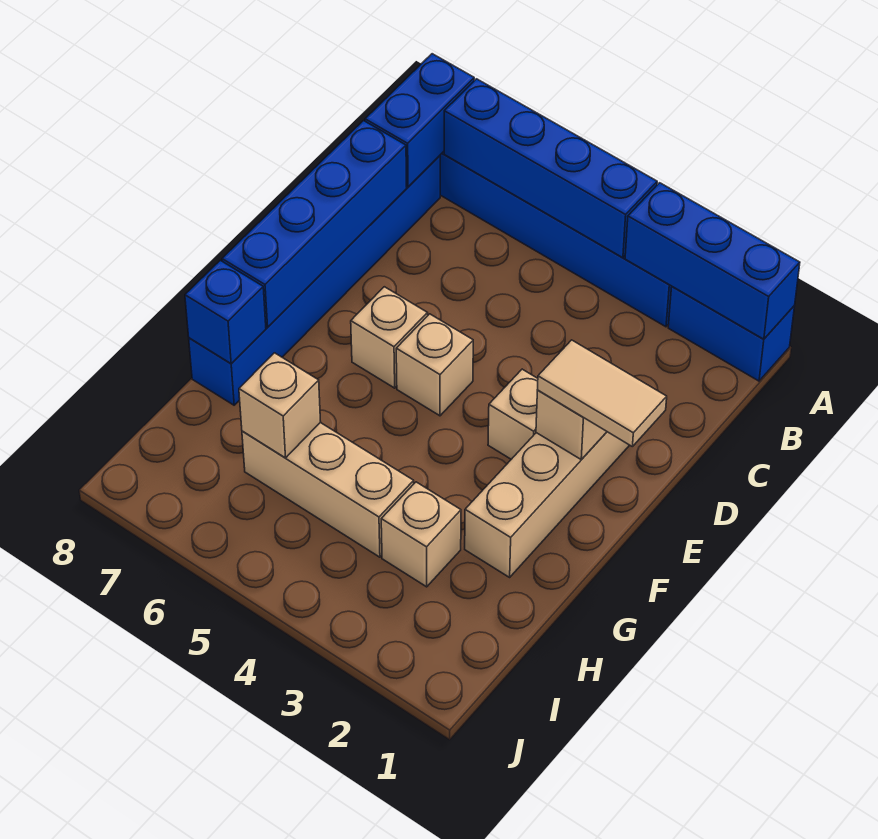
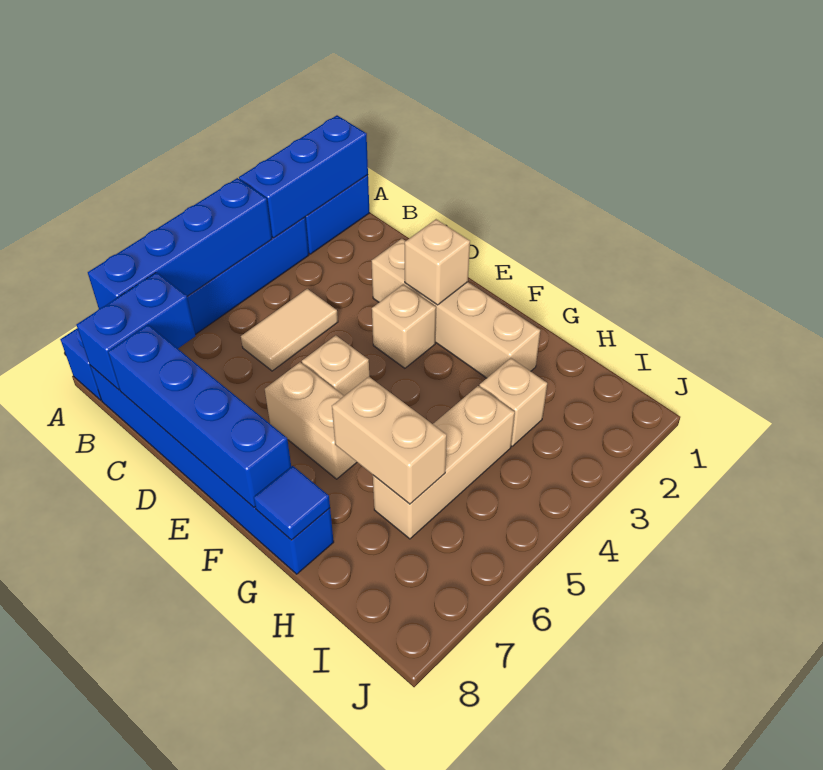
blue 1x2 brick [365,54,474,187] -> blue 1x2 brick turned to [76,272,196,390]
tan 1x2 tile [537,340,667,446] -> tan 1x2 tile moved to [241,289,338,371]
tan 1x1 brick [351,287,428,388] -> tan 1x2 brick [265,362,357,479]
blue 1x1 brick [185,260,266,364] -> blue 1x1 tile [254,466,330,540]
tan 1x1 brick [239,353,321,458] -> tan 1x2 brick [332,377,447,504]

